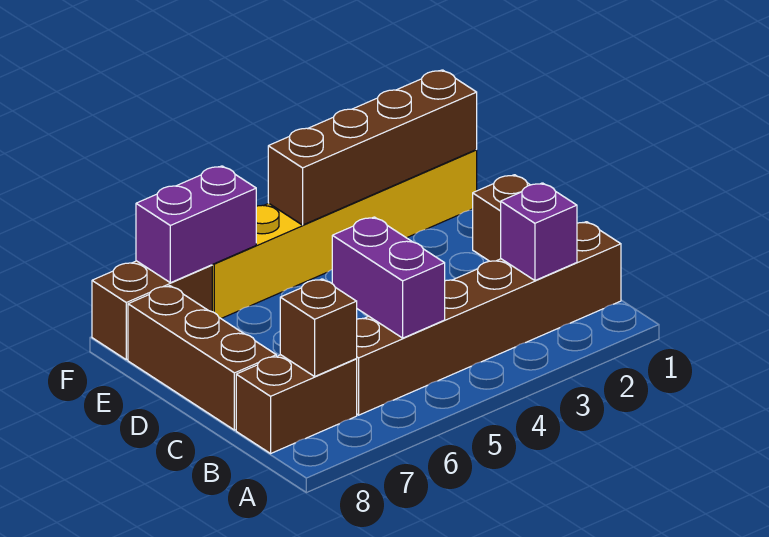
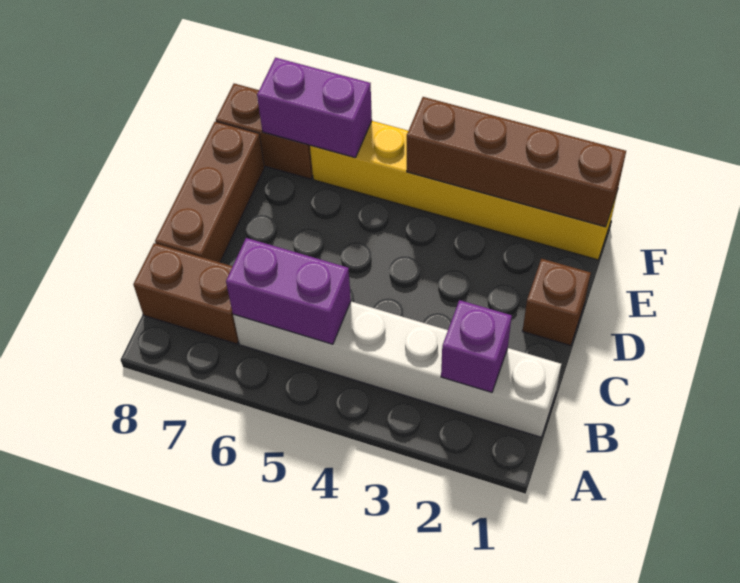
brown 1x6 brick [356,222,621,415] -> white 1x6 brick [233,302,561,437]
purple 1x2 brick [332,217,445,338] -> purple 1x2 brick turned to [226,238,351,344]
brown 1x1 brick [280,279,357,376] -> none

